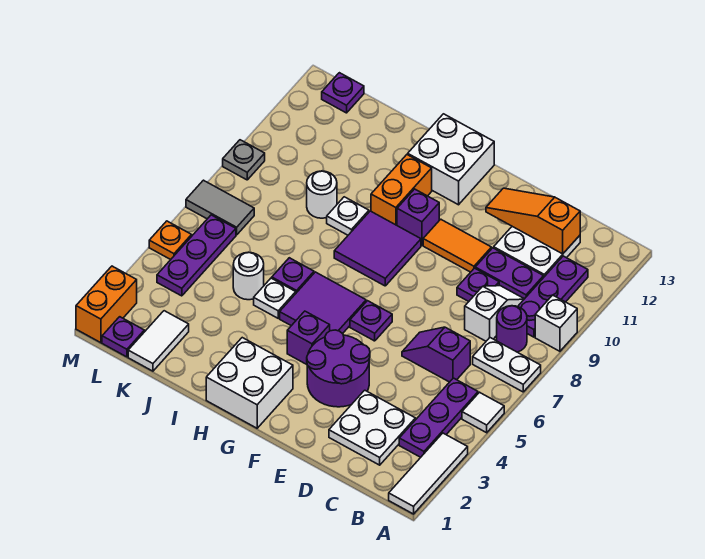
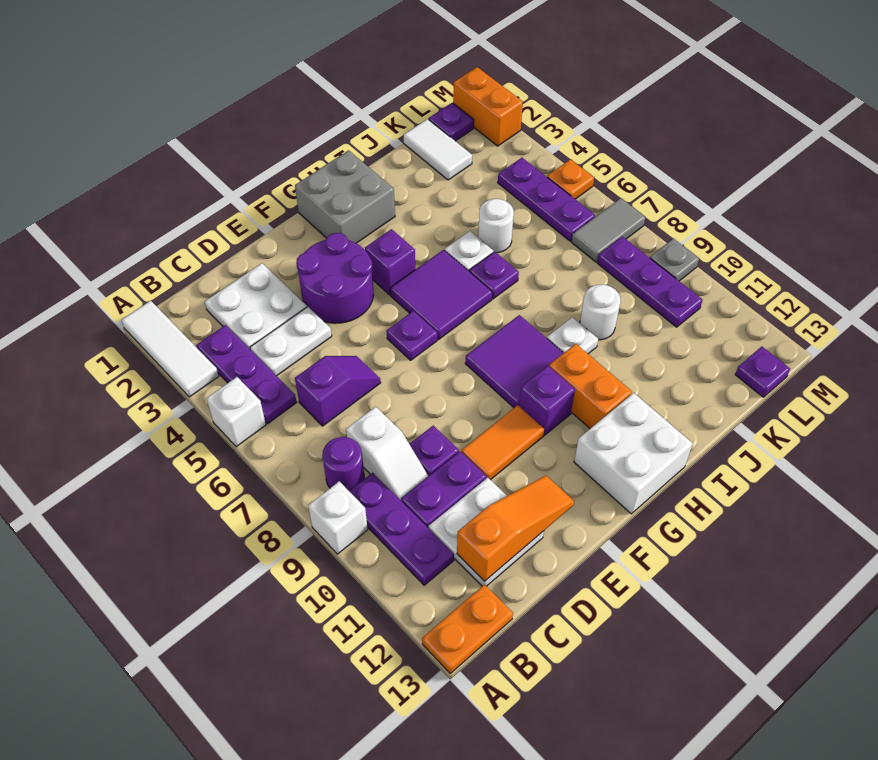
white 1x1 tile [462,392,504,433] -> white 1x1 brick [206,377,266,447]
white 1x2 plate [473,338,541,392] -> white 1x2 plate moved to [250,307,332,376]
none -> orange 1x2 plate [422,584,513,673]
white 2x2 brick [206,338,293,428] -> grey 2x2 brick [295,150,395,243]
none -> purple 1x3 plate [597,237,702,327]

